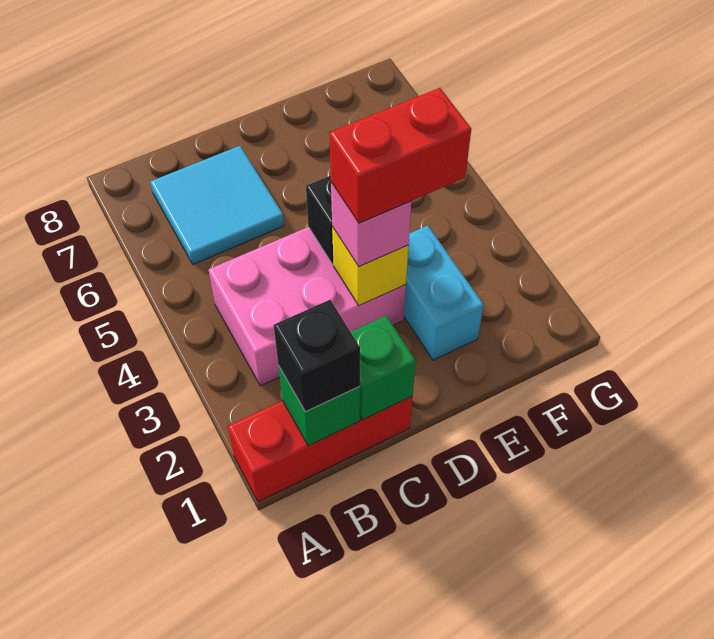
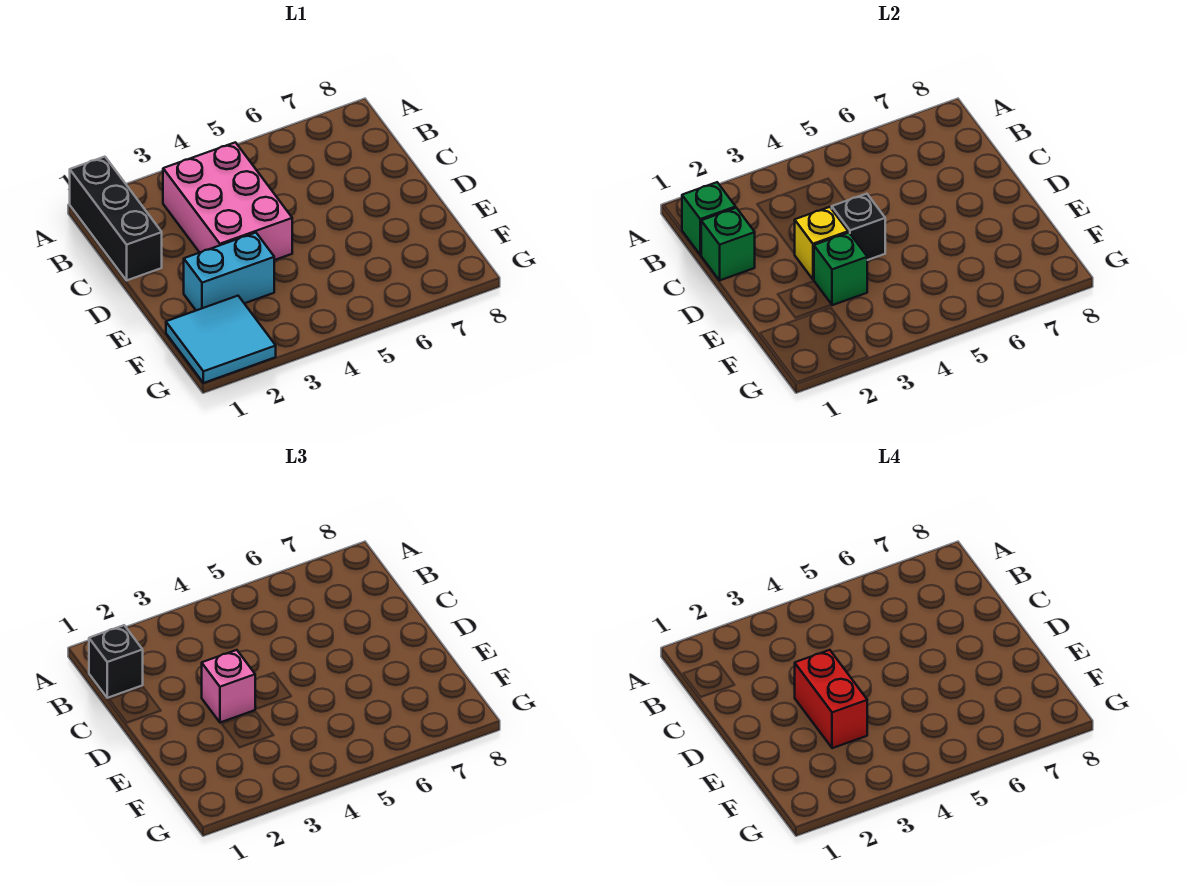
red 1x3 brick [228,397,412,502] -> black 1x3 brick [70,157,162,280]
cyan 2x2 tile [151,146,284,264] -> cyan 2x2 tile moved to [166,296,276,383]
none -> green 1x1 brick [814,233,867,305]

